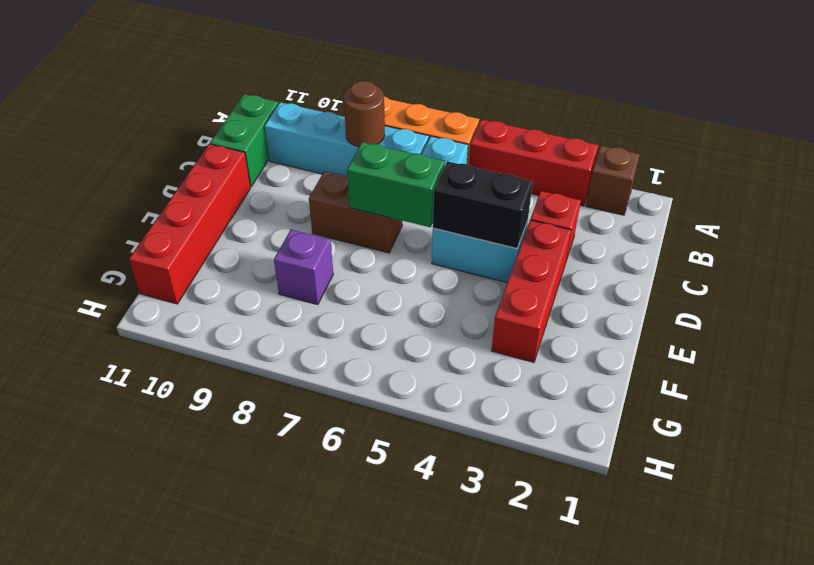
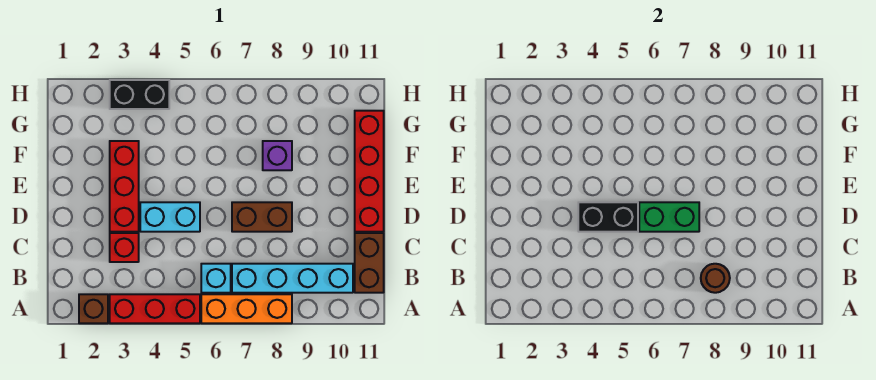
green 1x2 brick [210,94,278,187] -> brown 1x2 brick [355,233,384,293]
none -> black 1x2 brick [110,80,169,109]

